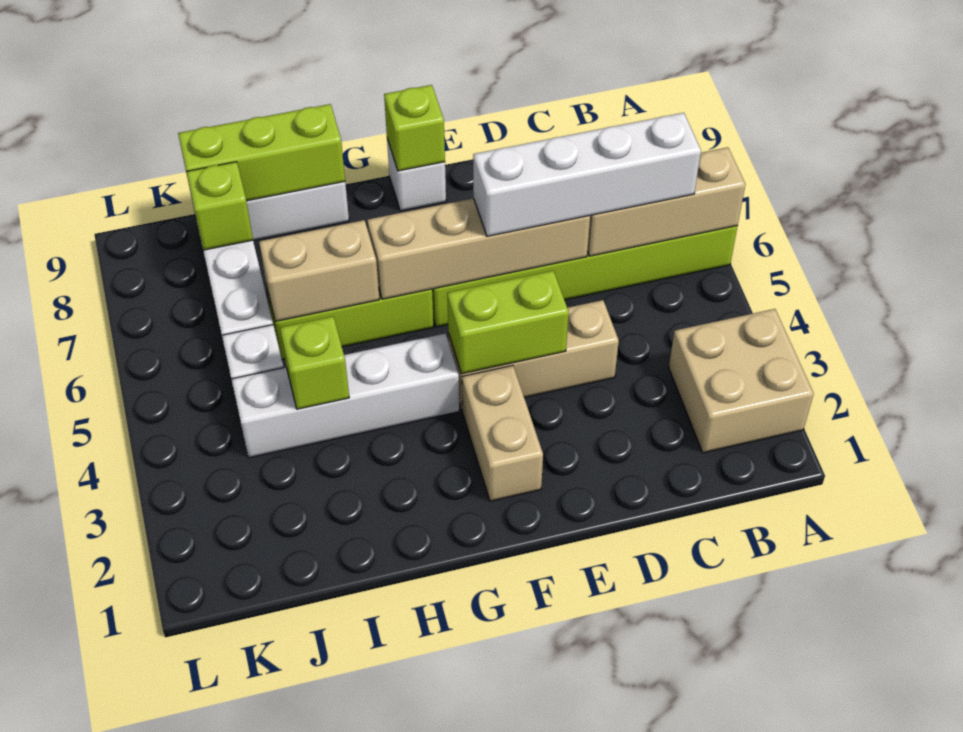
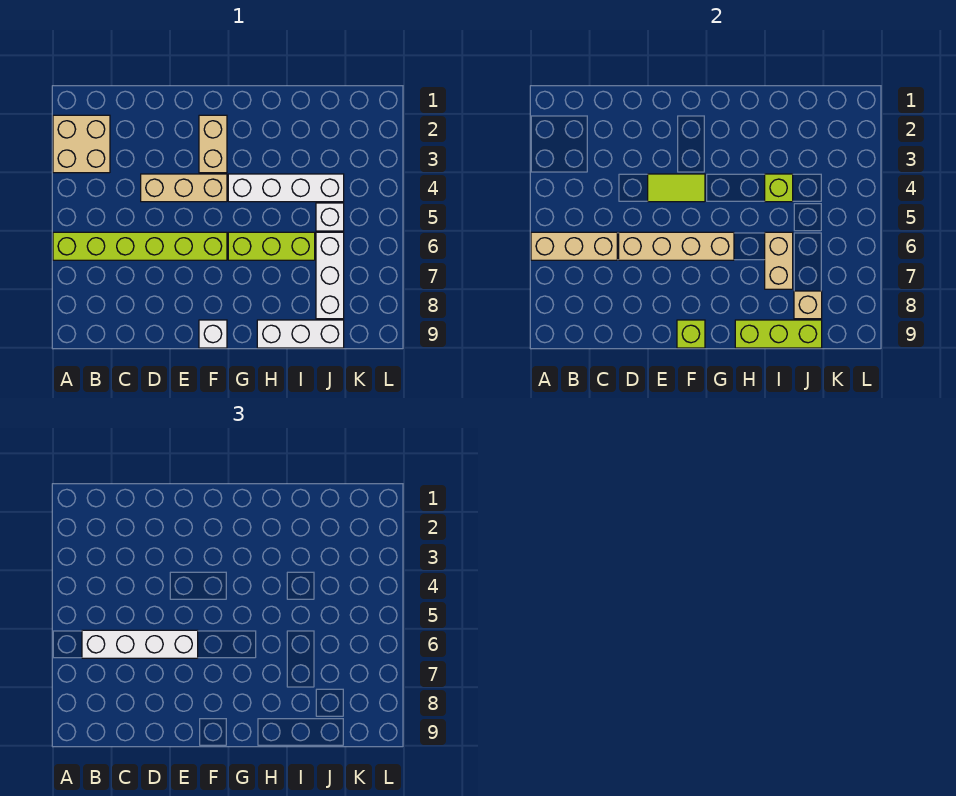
lime 1x2 brick [447,271,569,374] -> lime 1x2 tile [648,174,705,202]
tan 1x2 brick [259,220,379,322] -> tan 1x2 brick turned to [765,232,793,289]
lime 1x1 brick [186,162,253,250] -> tan 1x1 brick [794,291,822,319]

